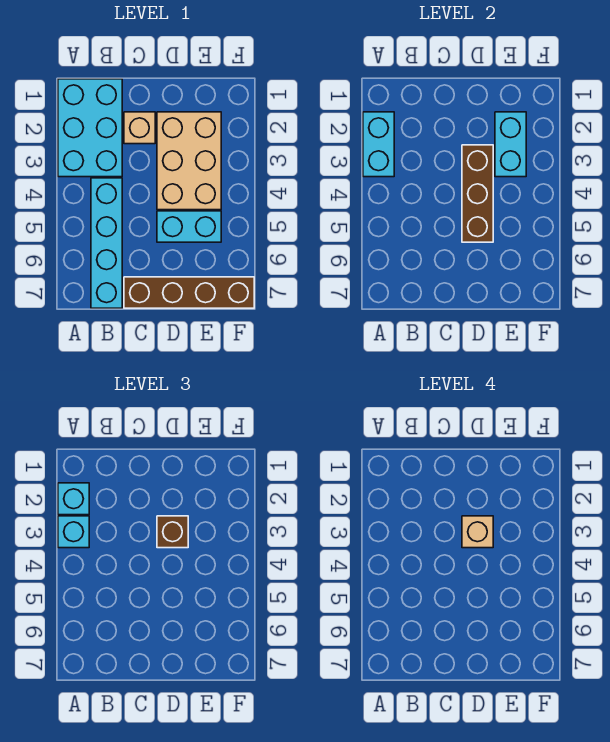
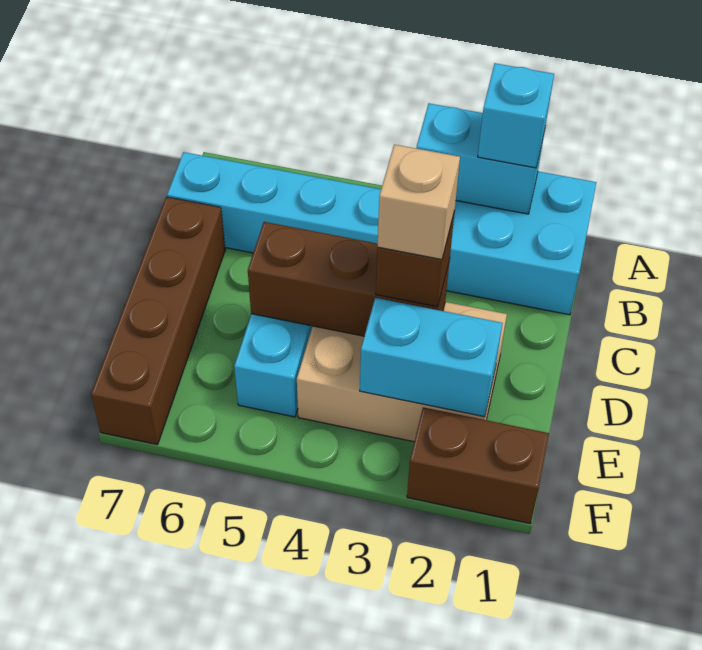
cyan 1x1 brick [58,516,89,548] -> none
tan 1x1 brick [124,112,155,144] -> none
none -> brown 1x2 brick [407,407,549,523]

